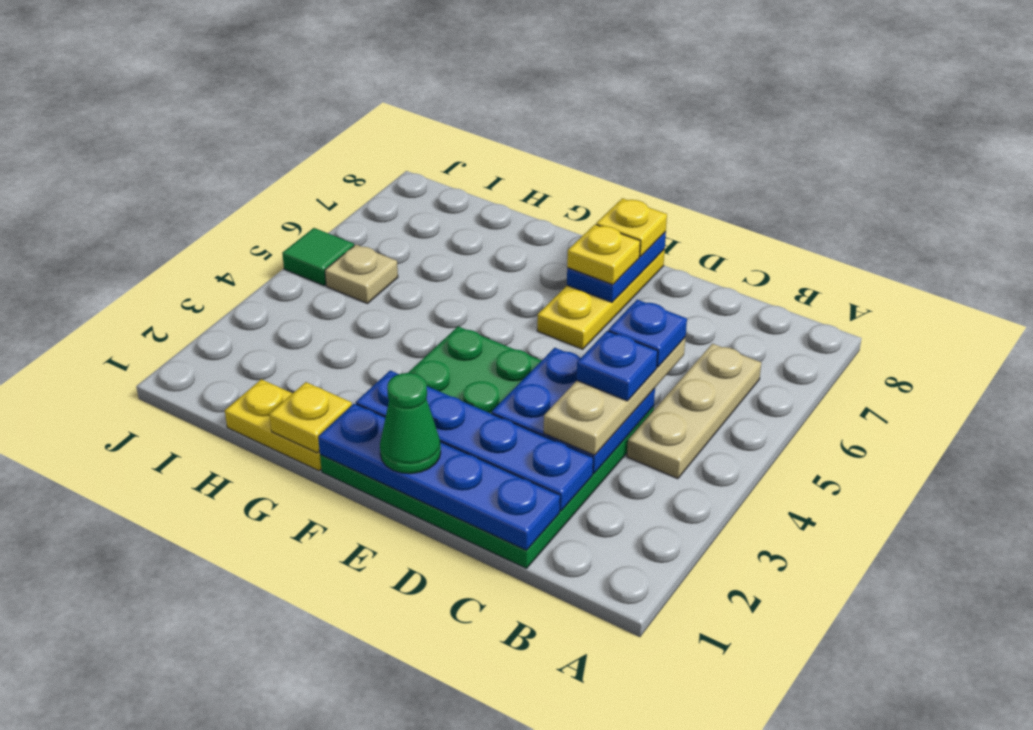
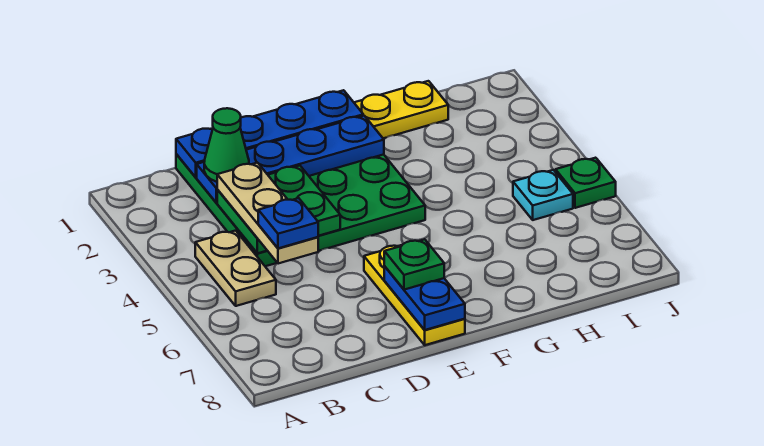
tan 1x3 plate [627,344,761,479] -> tan 1x2 plate [195,231,276,306]
blue 2x2 plate [492,348,655,473] -> green 2x2 plate [217,166,340,253]
blue 1x1 plate [577,331,658,401] -> none
green 1x1 cone [380,373,441,474] -> green 1x1 cone moved to [204,108,249,182]
yellow 1x1 plate [567,224,640,285] -> green 1x1 plate [384,239,444,290]
yellow 1x1 plate [596,198,667,257] -> none
yellow 1x1 plate [269,382,352,453] -> none
tan 1x1 plate [325,245,398,304] -> cyan 1x1 plate [513,170,573,220]
green 1x1 tile [282,228,354,286] -> green 1x1 plate [556,158,616,208]

